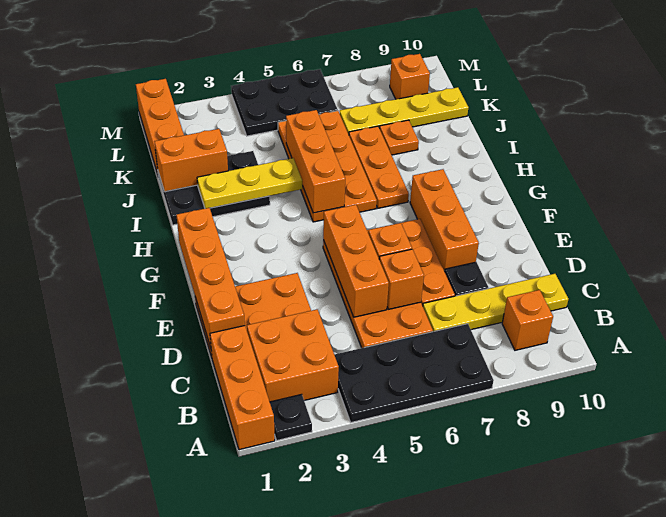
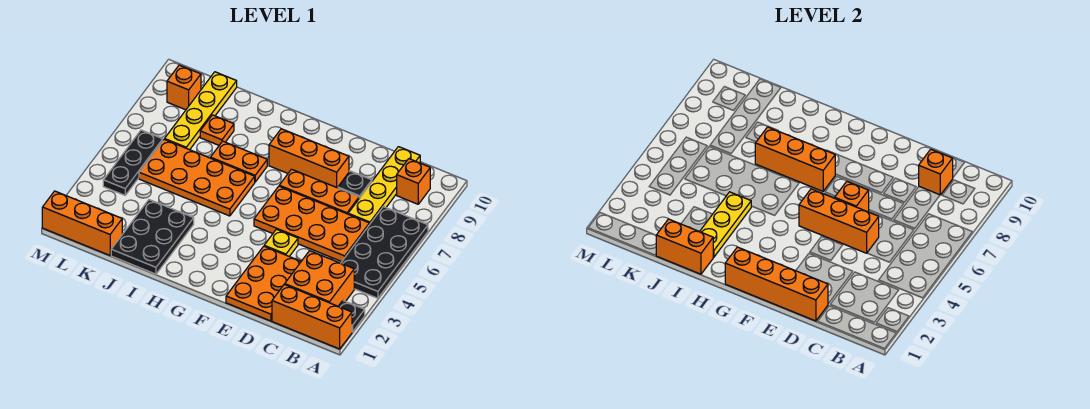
orange 1x1 brick [379,249,424,309] -> orange 1x1 brick moved to [919,149,953,195]
none -> yellow 1x1 plate [264,229,298,256]
orange 1x3 brick [286,110,345,213] -> orange 1x3 brick moved to [755,127,835,191]
orange 1x3 plate [349,126,409,208] -> orange 1x2 plate [210,141,267,182]
orange 1x2 brick [154,129,228,192] -> orange 1x2 brick turned to [656,219,713,274]
black 2x3 plate [231,69,338,136] -> black 1x3 plate [103,130,163,195]

